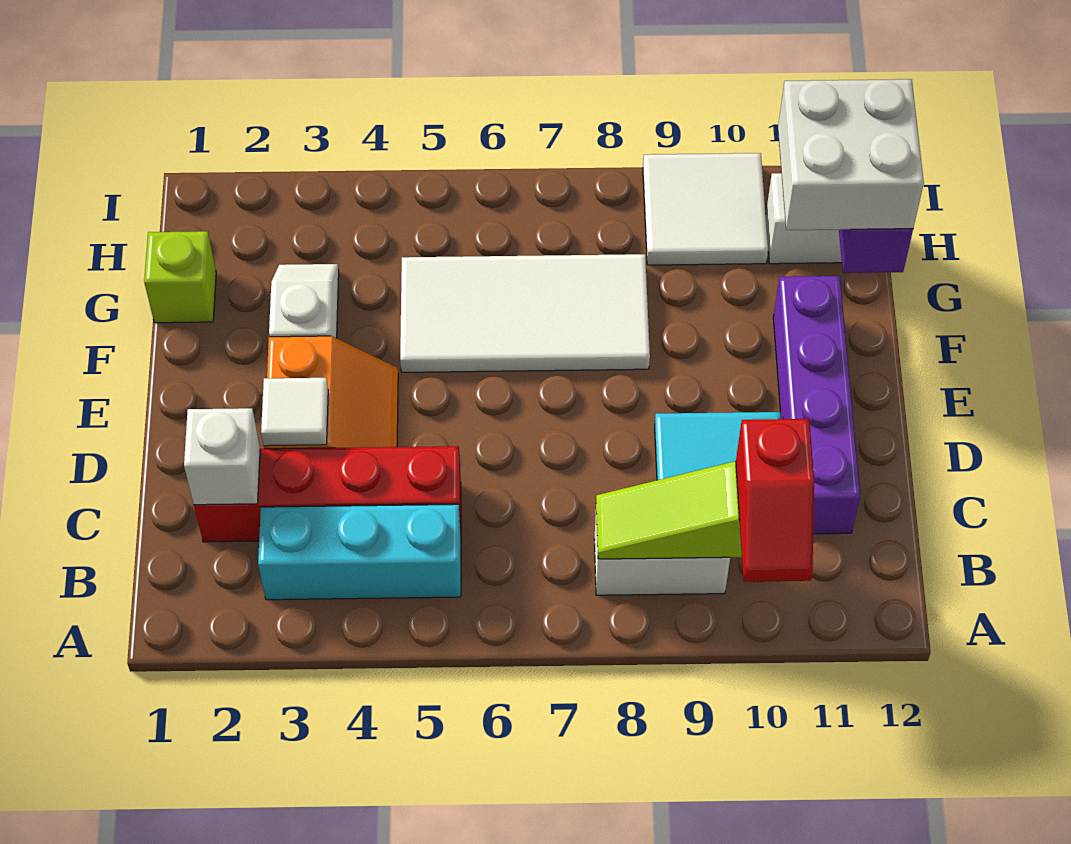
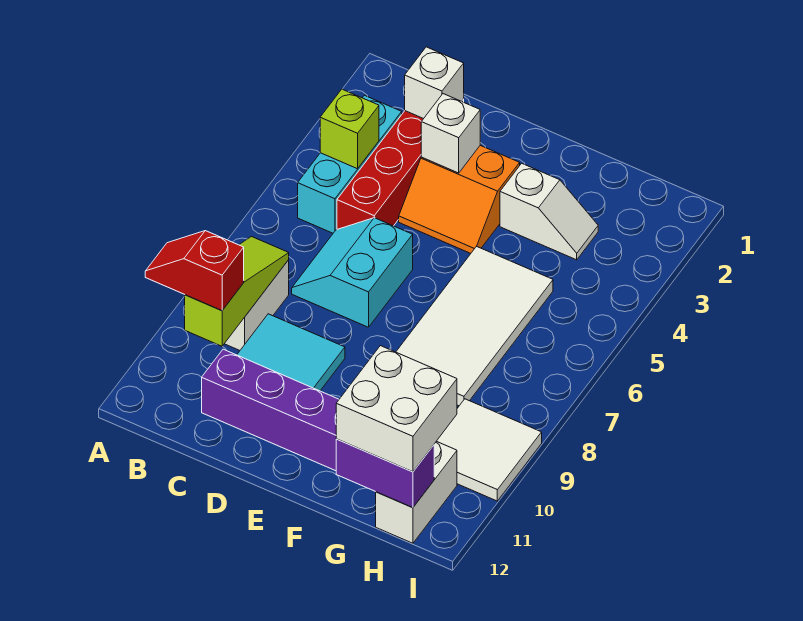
none -> cyan 2x2 slope [292,218,413,327]
white 1x1 tile [261,378,328,446] -> white 1x1 brick [421,94,480,173]
lime 1x1 brick [144,231,216,323] -> lime 1x1 brick moved to [320,89,379,169]

